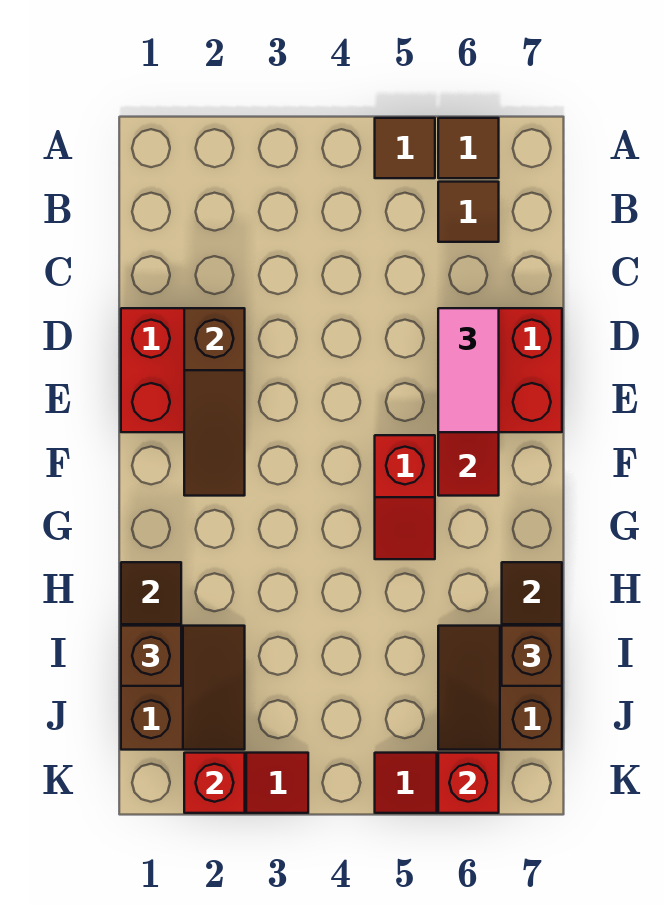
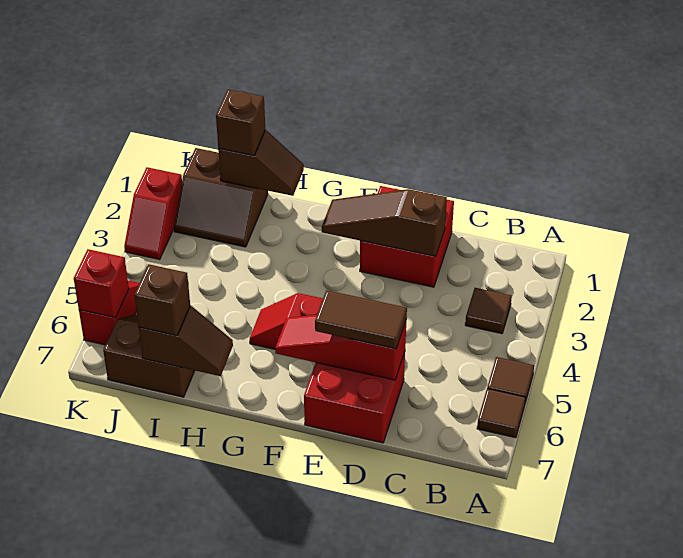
brown 1x1 tile [438,182,499,242] -> brown 1x1 tile moved to [465,288,512,334]
pink 1x2 tile [438,308,499,432] -> brown 1x2 tile [315,290,407,349]
red 1x1 brick [184,753,245,813] -> none

